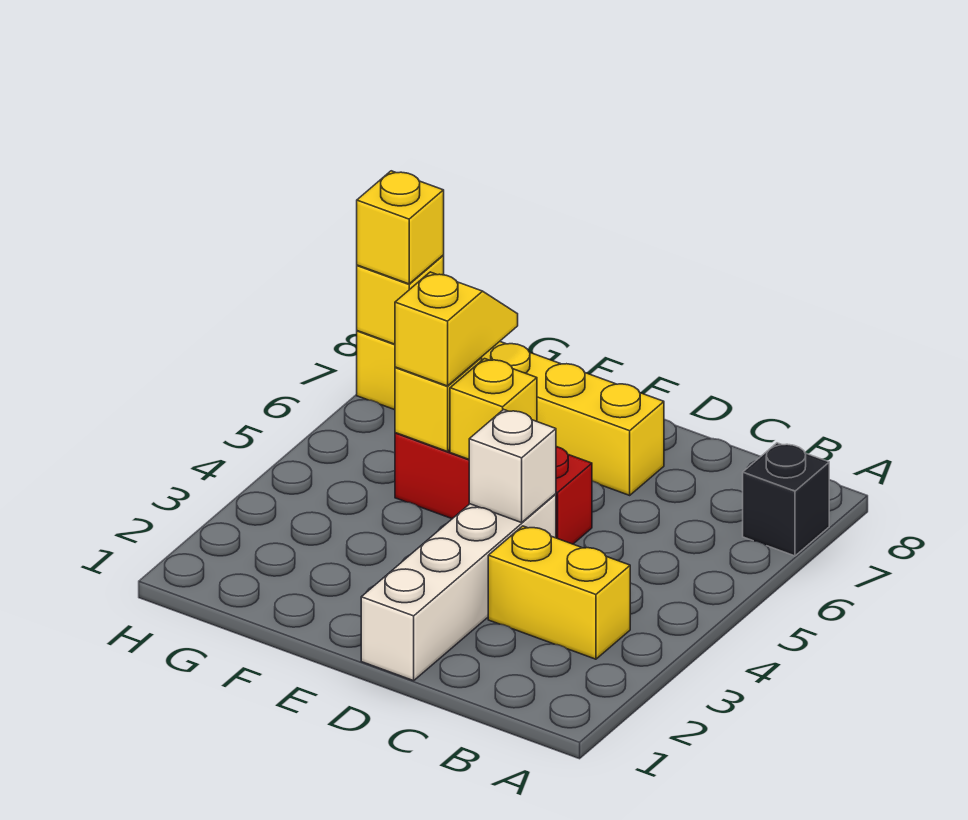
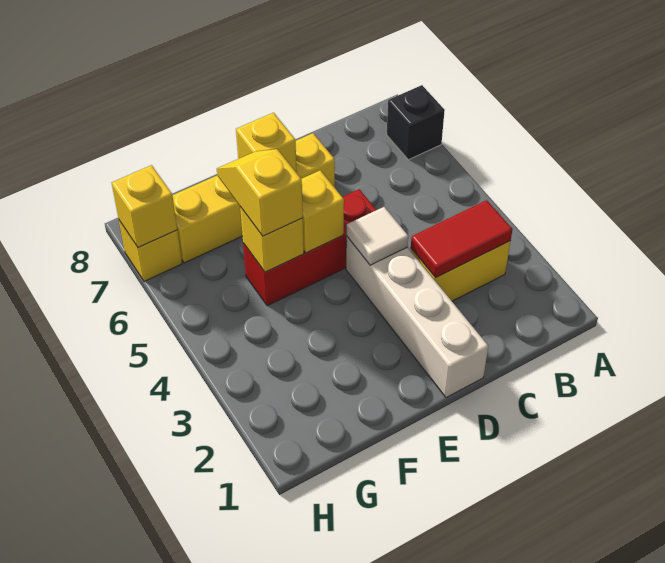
none -> red 1x2 tile [411,200,513,278]
white 1x1 brick [469,409,556,523] -> white 1x1 tile [347,207,408,265]
yellow 1x1 brick [357,171,444,284] -> yellow 1x1 brick moved to [236,113,297,173]

